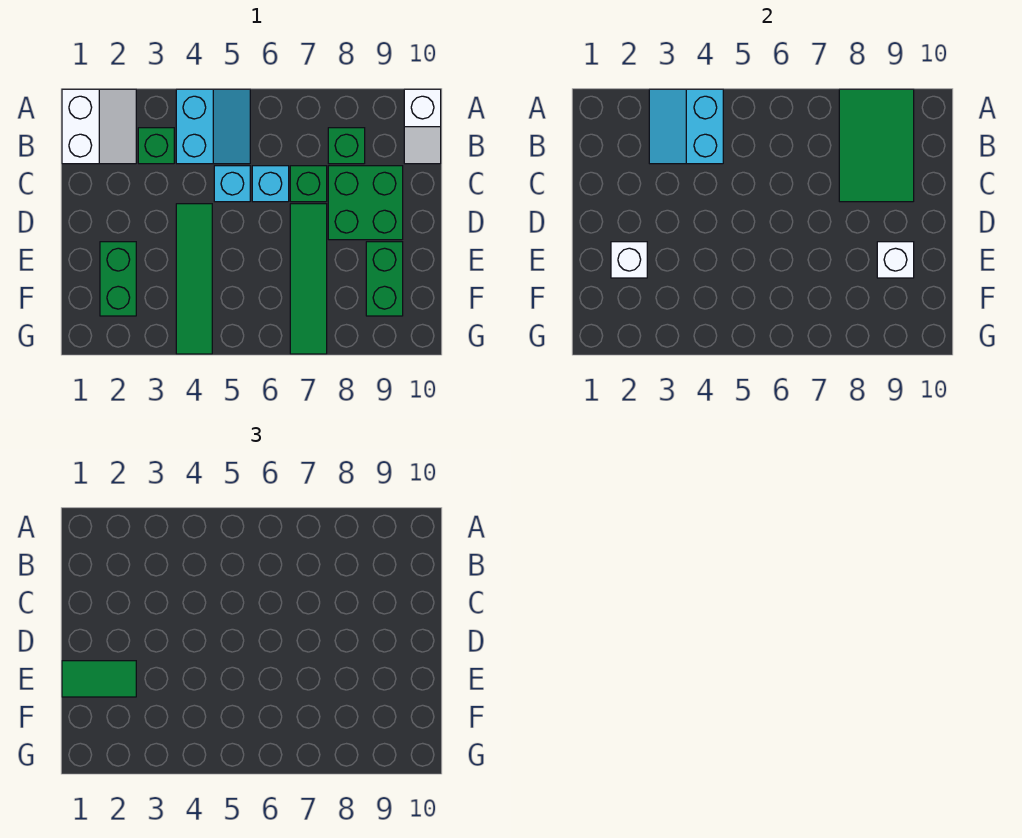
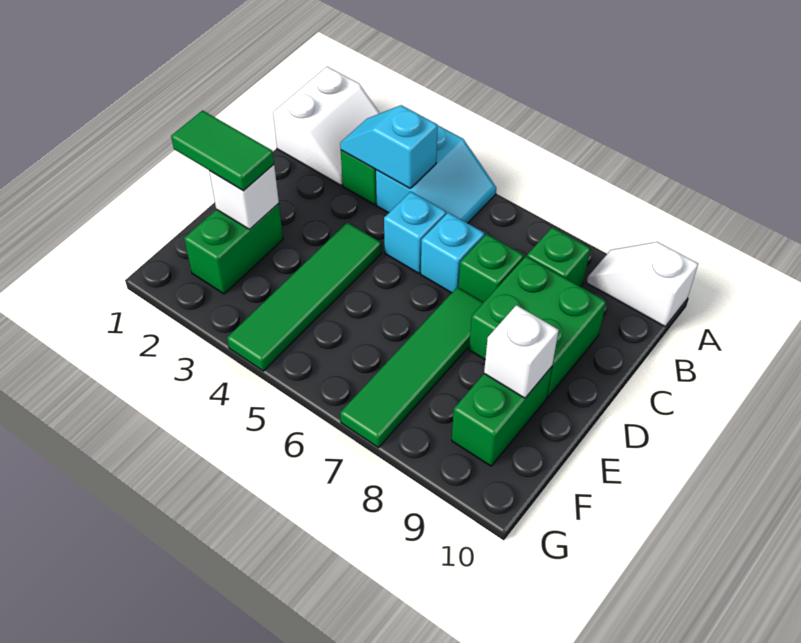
cyan 2x2 slope [649,89,723,164] -> cyan 1x2 slope [340,105,438,188]
green 2x3 tile [839,89,914,202] -> none
white 1x2 slope [404,89,441,164] -> white 1x2 slope turned to [587,242,698,327]

